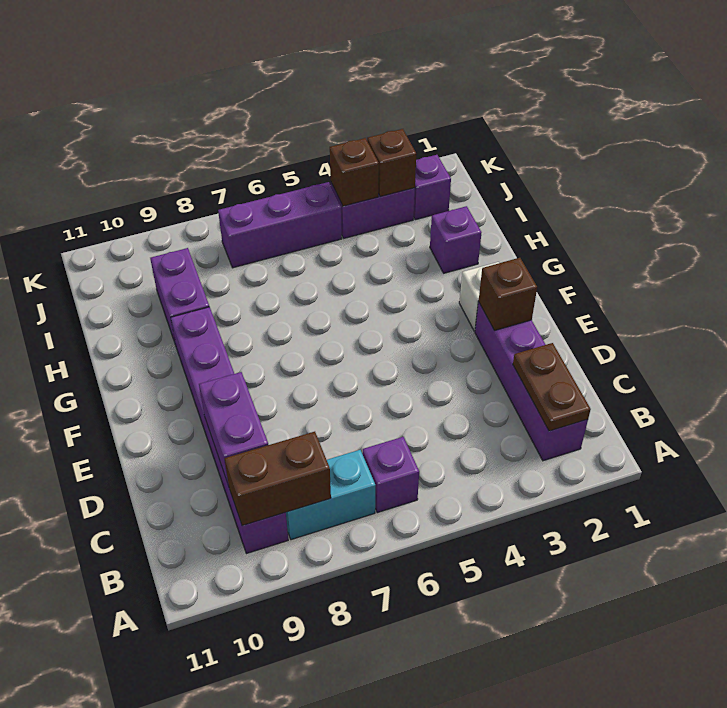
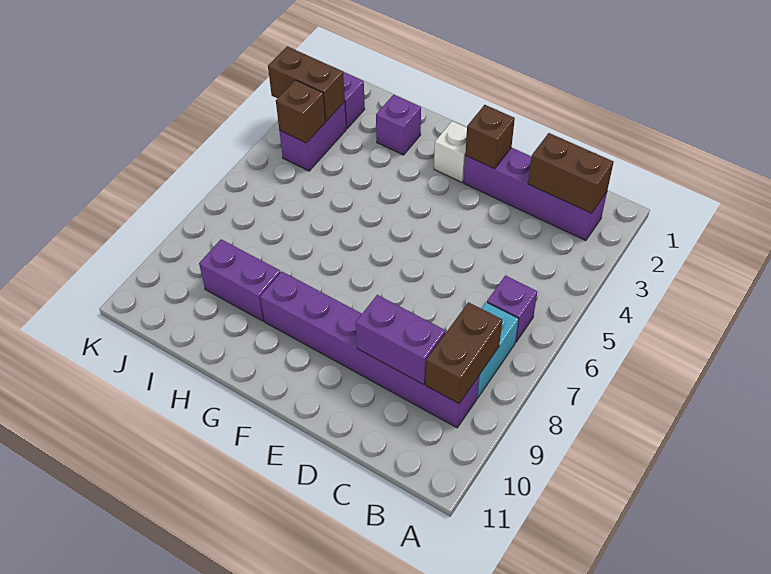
brown 1x2 plate [513,343,591,431] -> brown 1x2 brick [528,133,614,213]
brown 1x1 brick [367,129,416,197] -> brown 1x2 brick [268,46,345,121]
purple 1x3 brick [218,182,342,268] -> none

